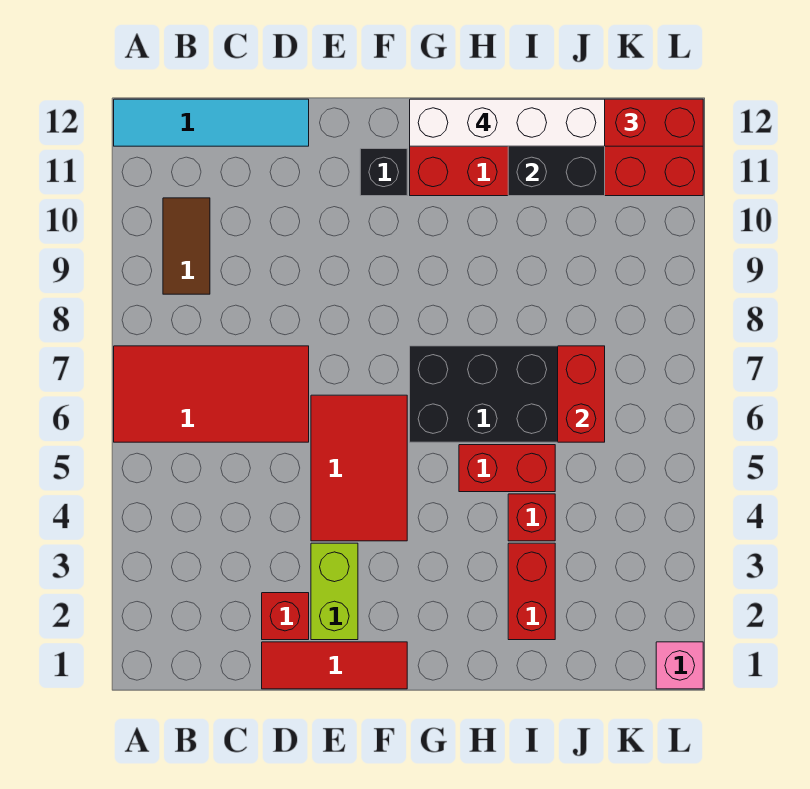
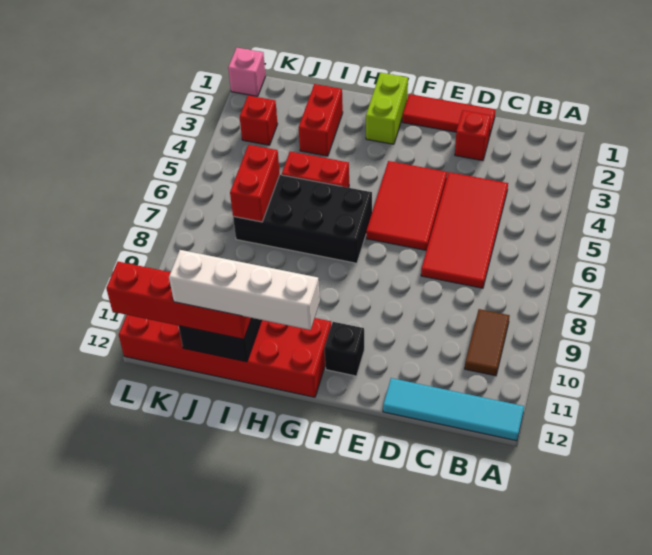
red 2x4 tile [114,346,309,442] -> red 2x4 tile turned to [421,172,508,288]
lime 1x2 brick [311,543,358,640] -> lime 1x2 brick moved to [366,73,408,144]
red 1x1 brick [508,494,555,541] -> red 1x1 brick moved to [240,95,277,145]

